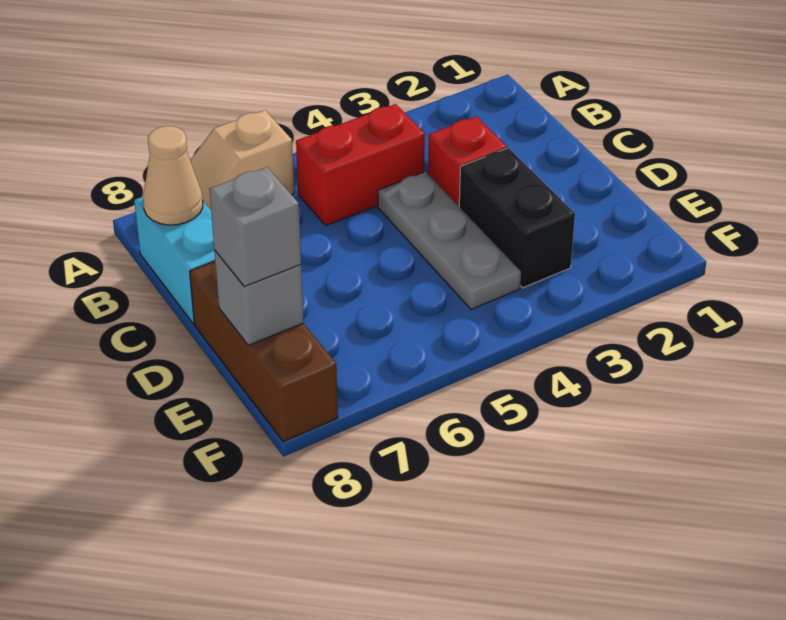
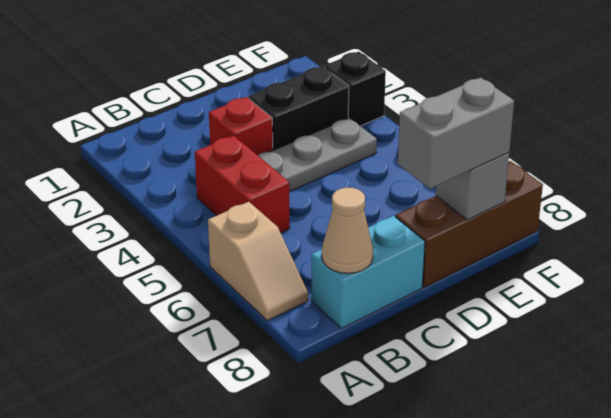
grey 1x1 brick [210,167,301,287] -> grey 1x2 brick [398,77,514,189]
none -> black 1x1 brick [324,52,386,126]

